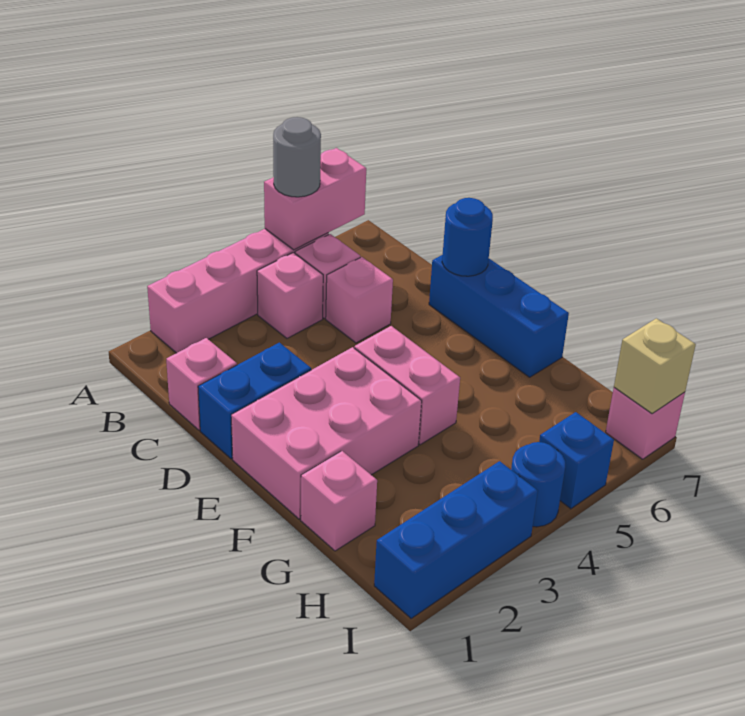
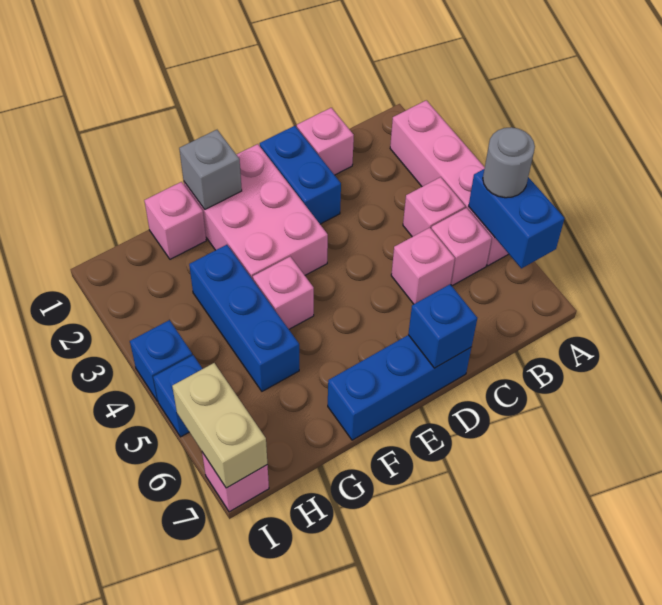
pink 1x2 brick [264,148,366,250] -> blue 1x2 brick [469,169,565,268]
blue 1x1 round brick [442,198,493,276] -> blue 1x1 brick [408,284,477,368]
pink 1x2 brick [354,326,460,445] -> pink 1x1 brick [253,257,314,329]
none -> grey 1x1 brick [179,130,242,209]
blue 1x3 brick [374,461,538,619] -> blue 1x3 brick moved to [189,245,299,391]
blue 1x1 round brick [511,442,565,527] -> blue 1x1 brick [130,320,192,401]
tan 1x1 brick [614,318,696,414] -> tan 1x2 brick [172,363,267,488]

